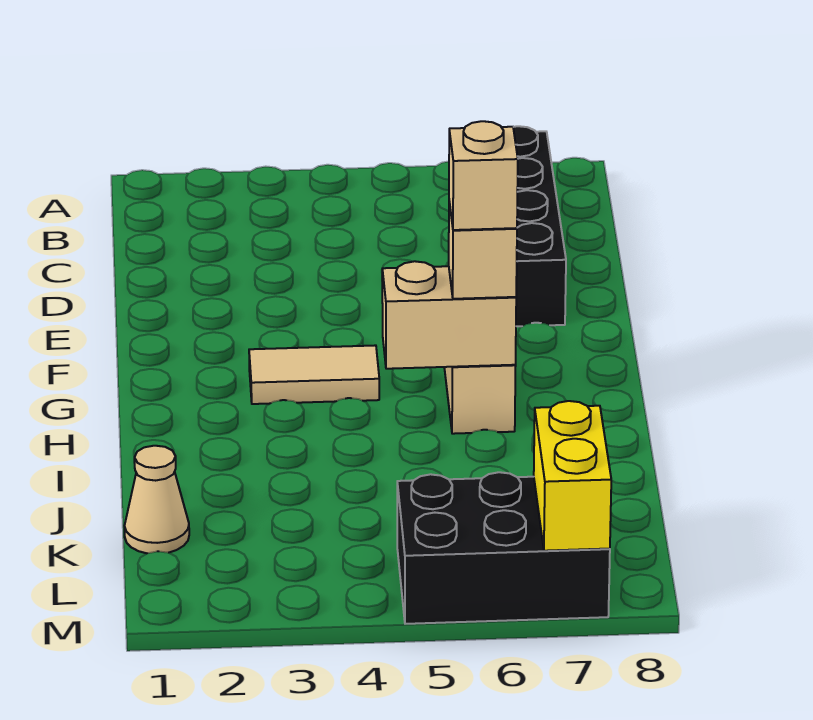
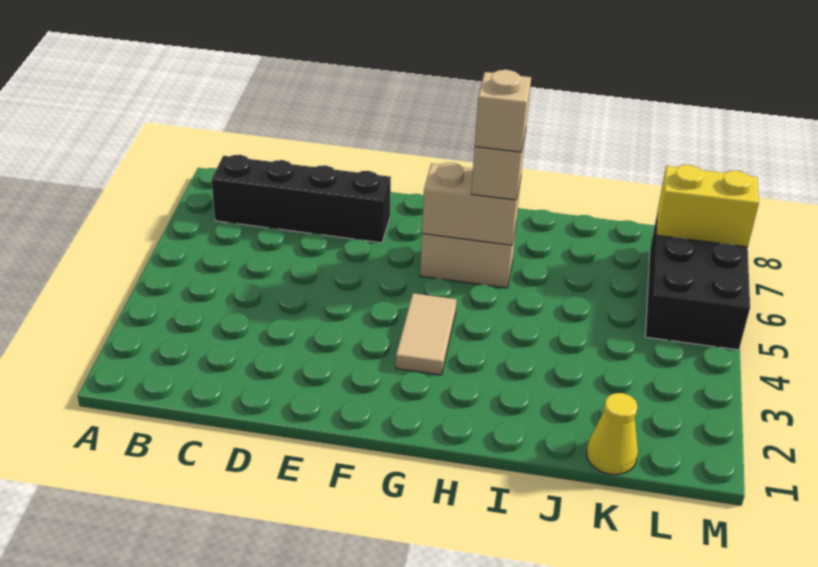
tan 1x2 brick [382,261,516,369] -> tan 1x2 brick turned to [422,163,521,245]
tan 1x1 cone [125,446,189,553] -> yellow 1x1 cone [587,393,638,475]

